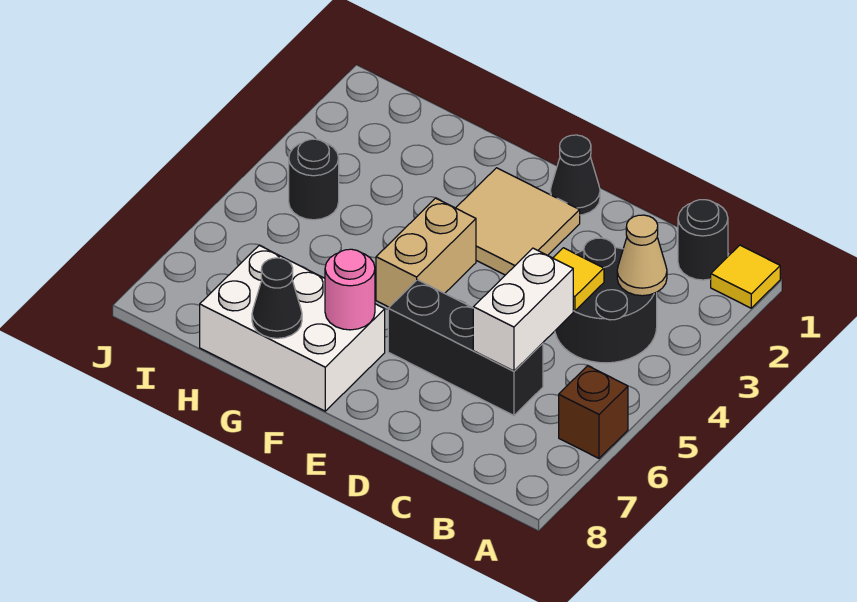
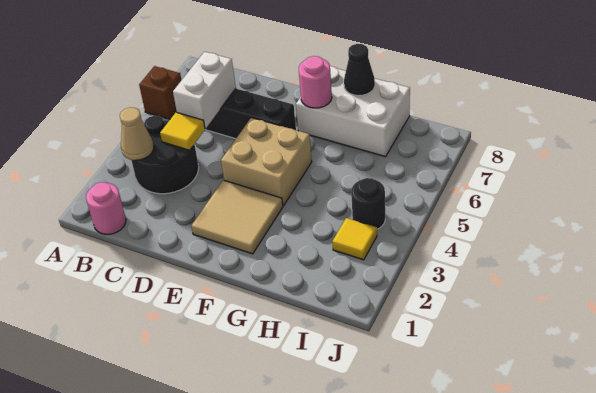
yellow 1x1 tile [711,245,780,308] -> yellow 1x1 tile moved to [332,218,377,260]
black 1x1 round brick [678,200,728,280] -> pink 1x1 round brick [86,182,126,234]
black 1x1 cone [550,135,600,215] -> none
tan 1x2 brick [376,198,476,307] -> tan 2x2 brick [221,118,312,206]

